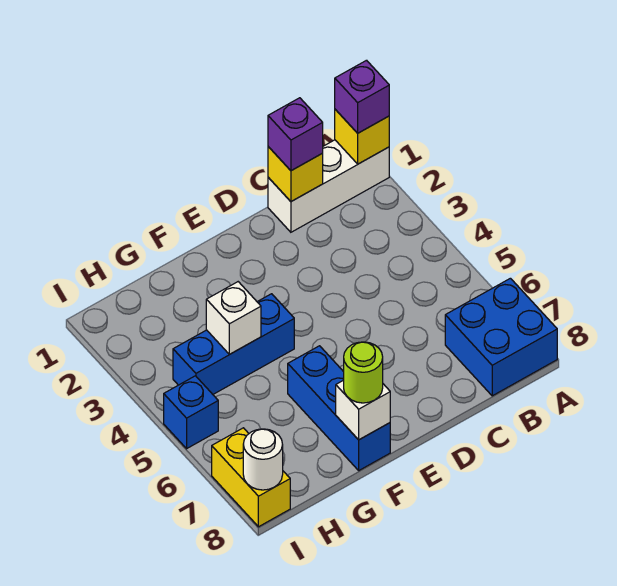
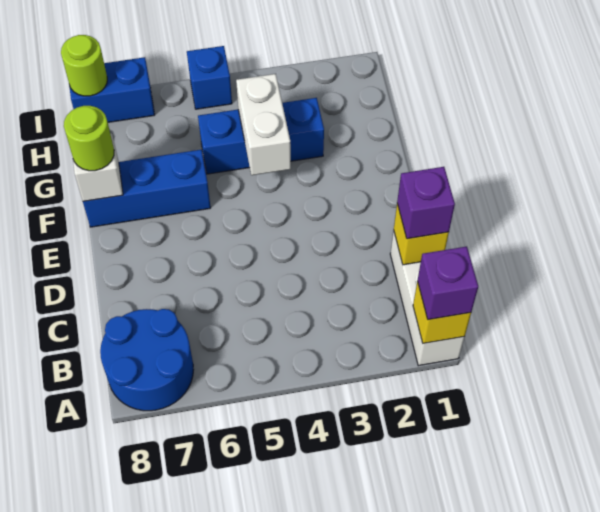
blue 2x2 brick [445,278,557,396] -> blue 2x2 round brick [100,309,194,411]
blue 1x3 brick [173,294,294,394] -> blue 1x3 brick turned to [198,98,324,174]
white 1x1 brick [206,282,261,354] -> white 1x2 brick [236,74,291,175]
yellow 1x2 brick [212,428,290,527] -> blue 1x2 brick [69,57,155,122]
white 1x1 round brick [243,429,283,490] -> lime 1x1 round brick [61,35,107,96]

